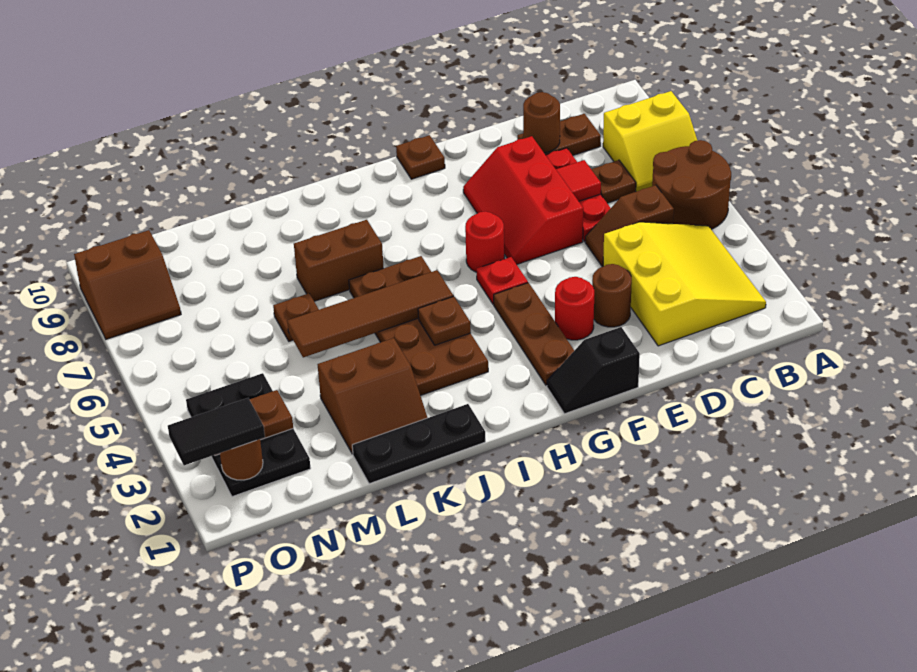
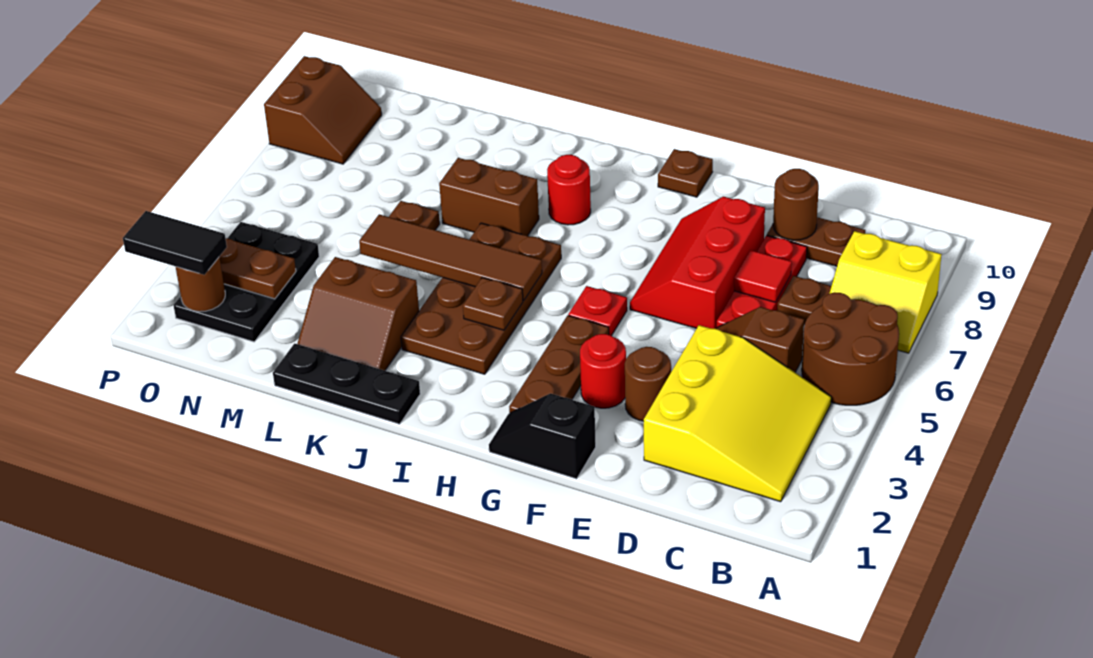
red 1x1 round brick [465,211,504,272] -> red 1x1 round brick moved to [547,155,591,225]
brown 2x2 slope [74,230,181,339] -> brown 2x2 slope turned to [264,56,382,164]

